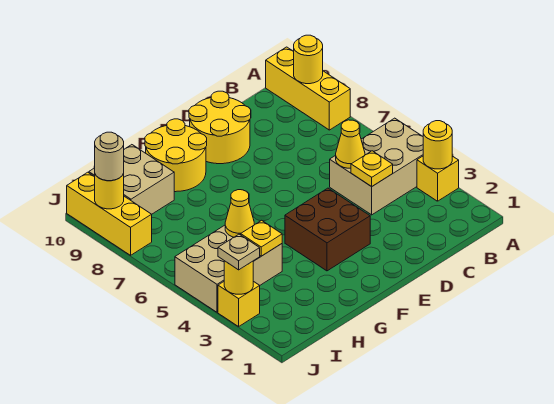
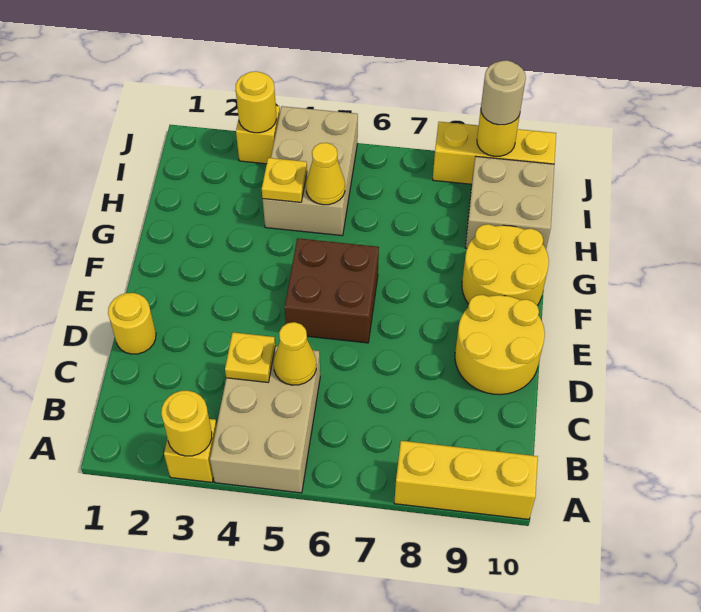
yellow 1x1 round brick [293,35,323,84] -> yellow 1x1 round brick moved to [108,293,156,354]
brown 2x2 brick [285,188,370,271] -> brown 2x2 brick moved to [285,238,379,343]
tan 1x1 plate [218,234,260,270] -> none

